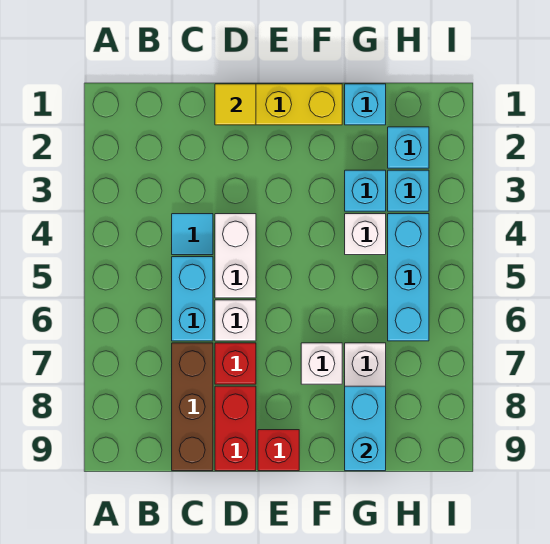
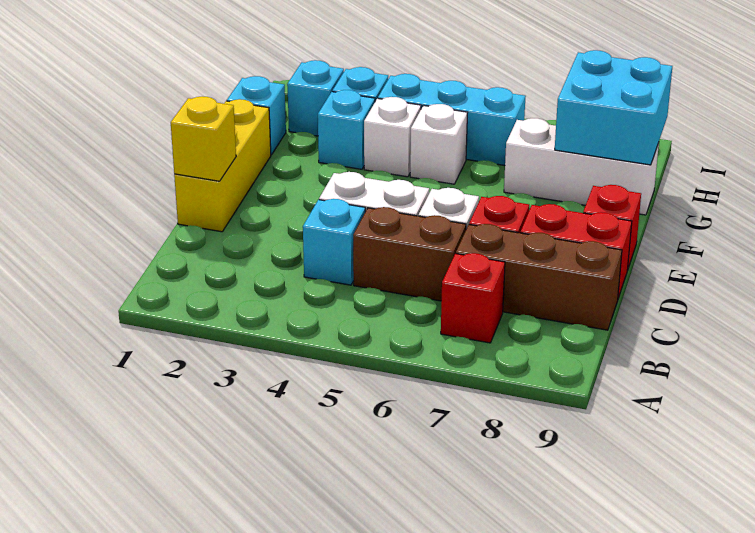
none -> red 1x1 brick [441,253,505,343]
cyan 1x1 tile [172,214,213,255] -> cyan 1x1 brick [303,199,365,285]
cyan 1x2 brick [172,257,213,341] -> brown 1x2 brick [353,207,466,301]
yellow 1x1 tile [215,84,256,125] -> yellow 1x1 brick [171,96,236,181]
white 1x1 brick [301,343,342,384] -> white 1x1 brick moved to [410,104,468,184]
cyan 1x2 brick [345,386,386,471] -> cyan 2x2 brick [555,50,672,165]

